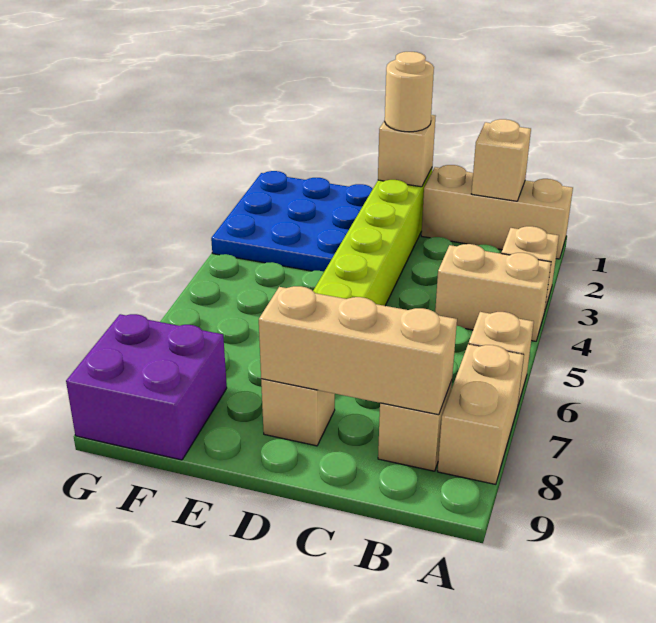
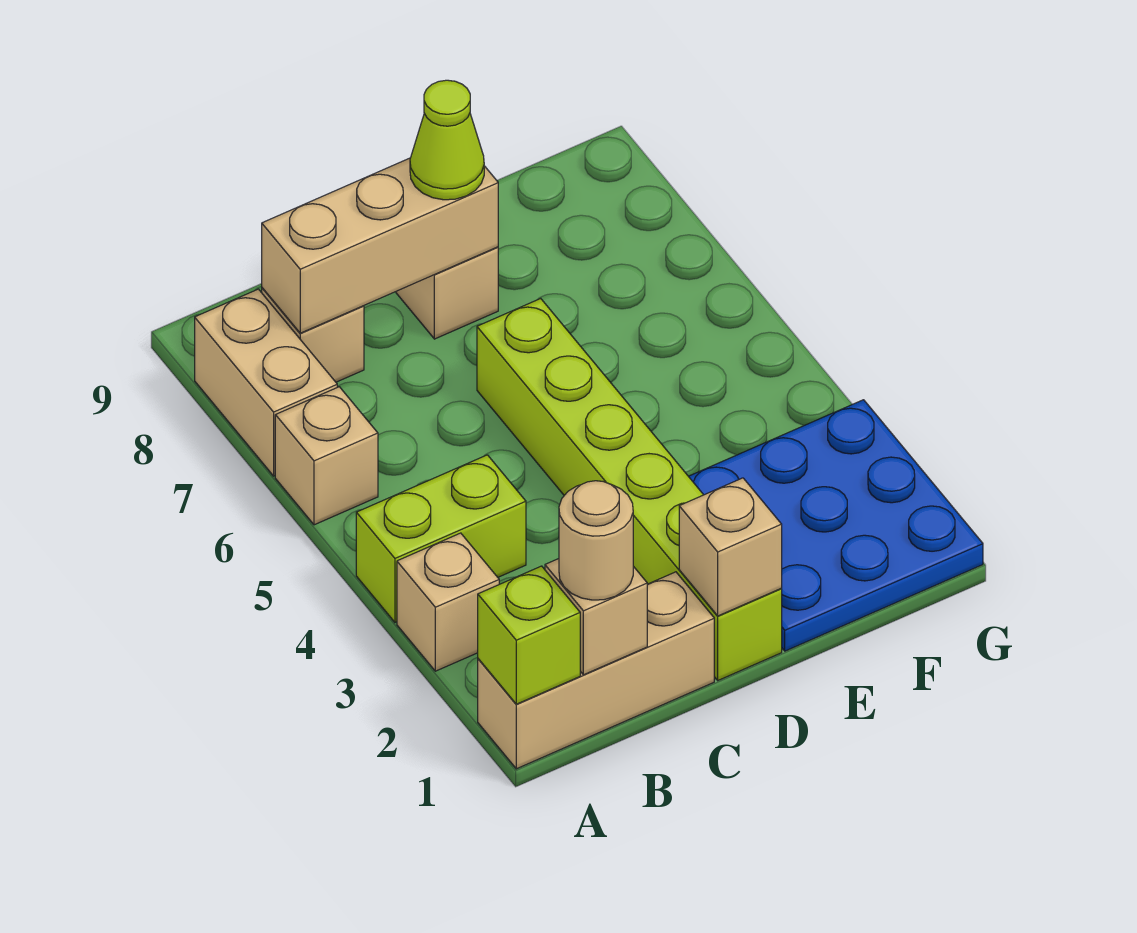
none -> lime 1x1 brick [478,566,580,704]
tan 1x2 brick [435,244,551,341] -> lime 1x2 brick [356,455,526,622]
tan 1x1 round brick [385,52,434,132] -> tan 1x1 round brick moved to [559,481,633,600]
none -> lime 1x1 cone [410,80,484,200]
purple 2x2 brick [66,314,227,460] -> none

